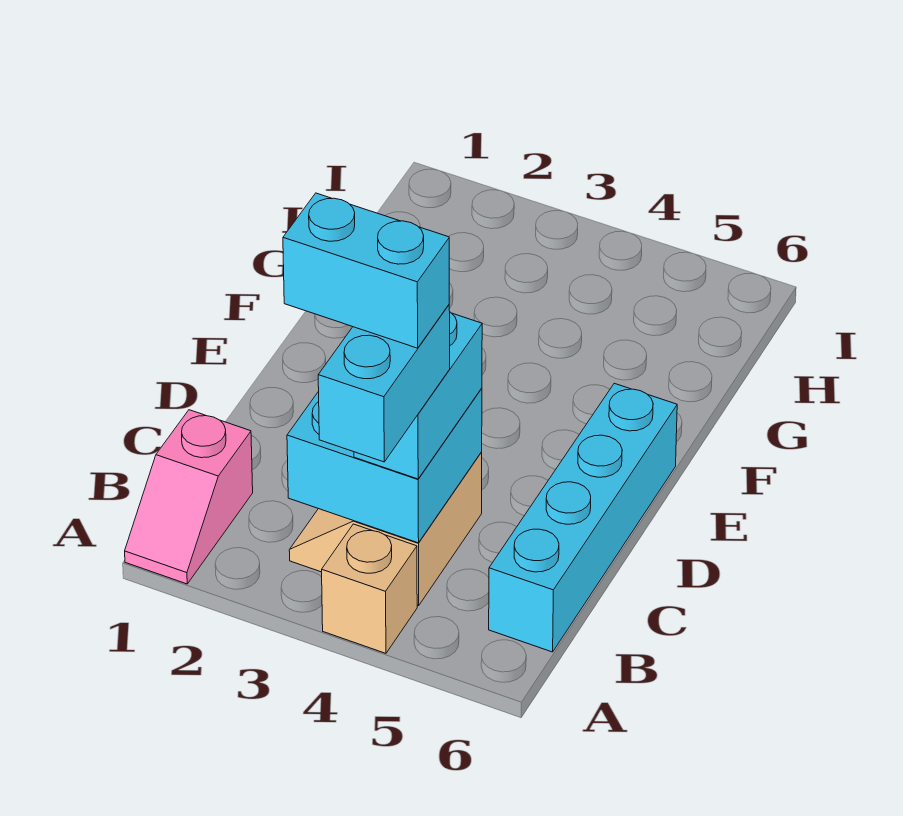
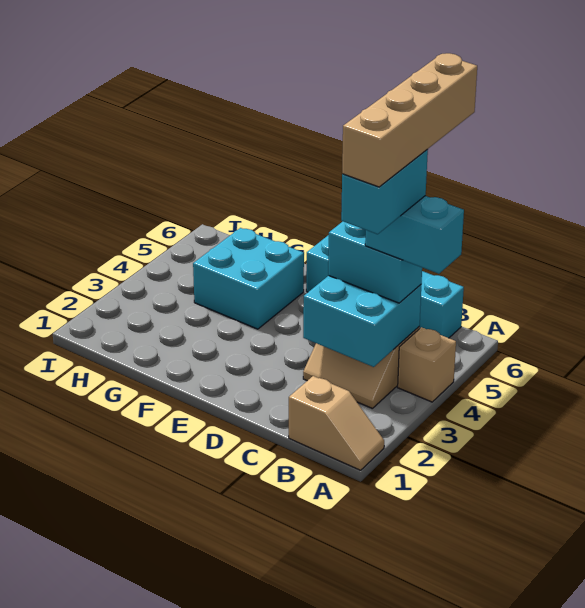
pink 1x2 slope [125,410,253,584] -> tan 1x2 slope [289,376,384,470]
none -> tan 1x4 brick [342,53,477,187]
none -> cyan 2x2 brick [193,228,304,329]

